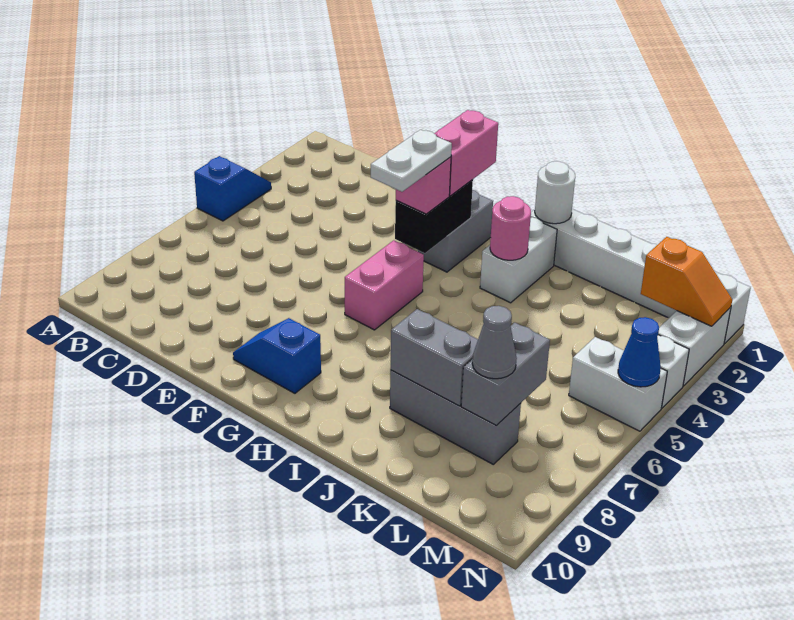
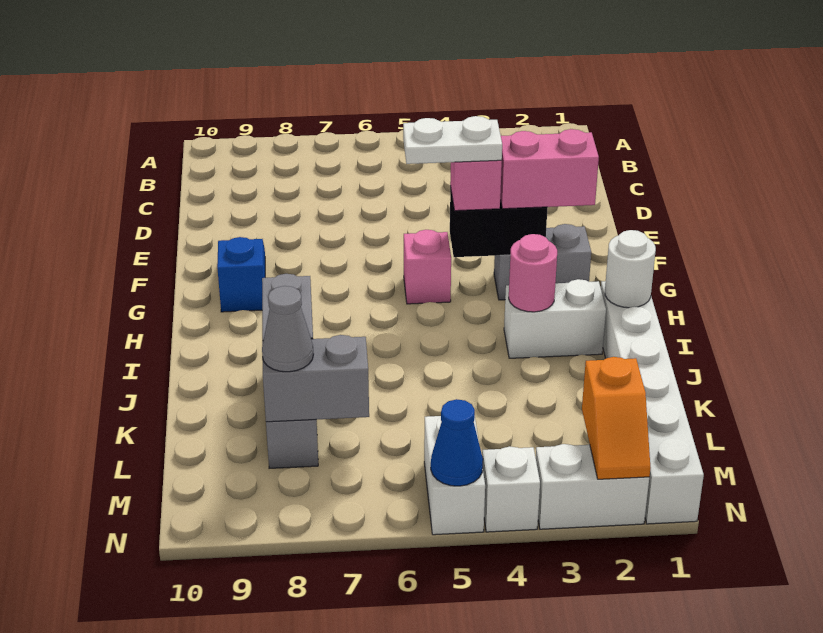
blue 1x2 slope [194,156,271,221] -> none
pink 1x2 brick [345,240,424,330] -> pink 1x1 brick [404,230,451,304]

